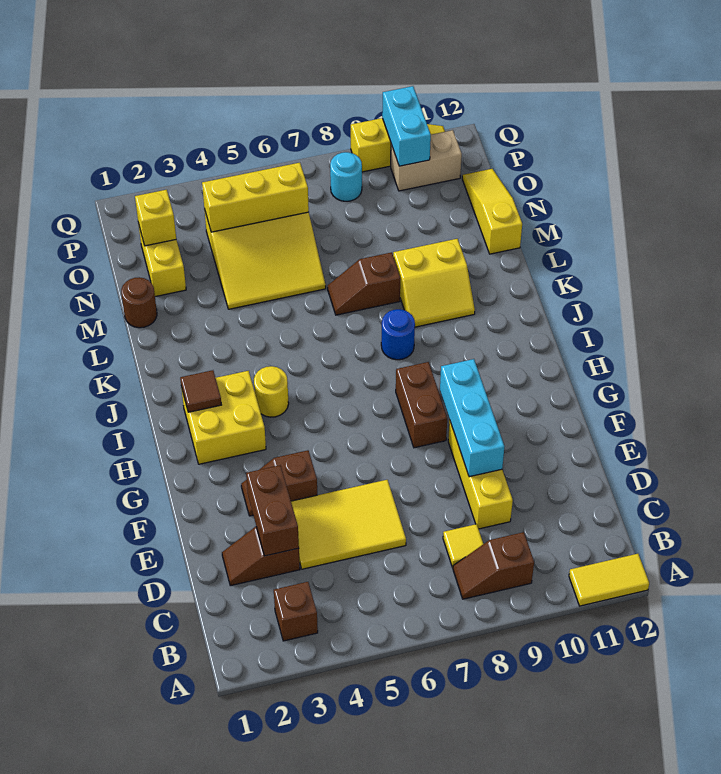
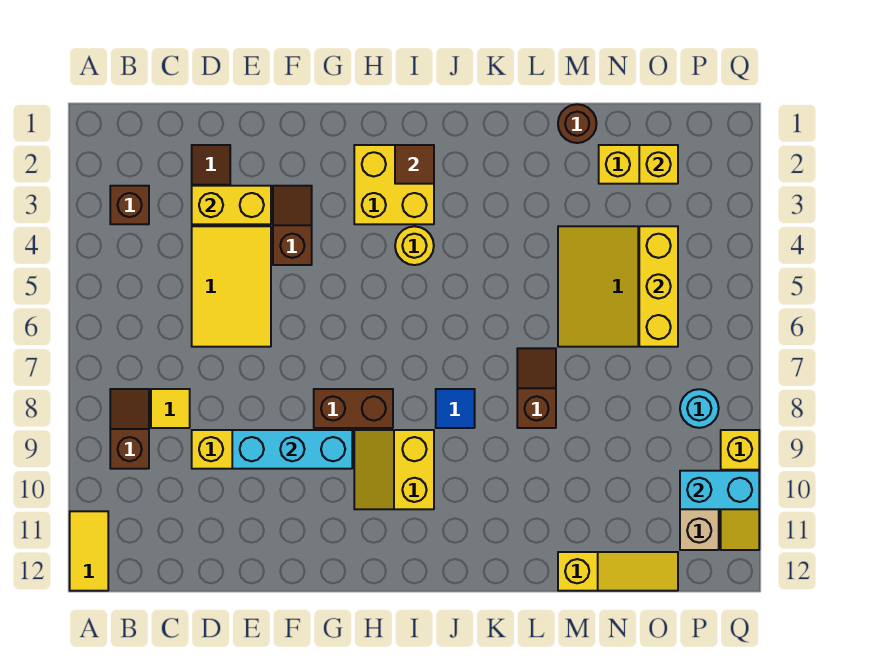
brown 1x2 brick [246,465,299,556] -> yellow 1x2 brick [192,186,271,224]
blue 1x1 round brick [381,309,415,360] -> blue 1x1 tile [436,389,475,428]
yellow 2x2 slope [393,239,475,327] -> yellow 2x2 slope moved to [354,430,434,509]

